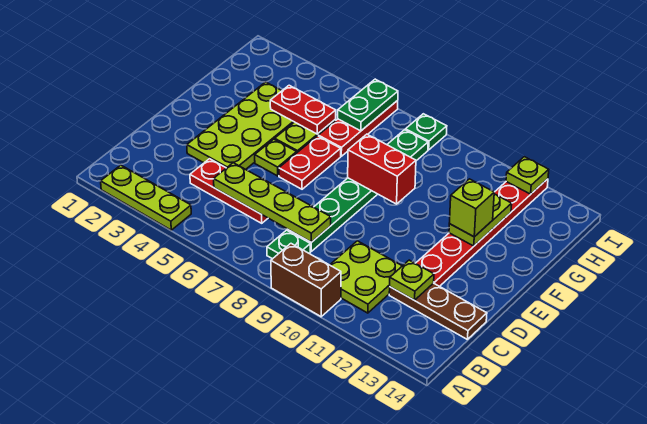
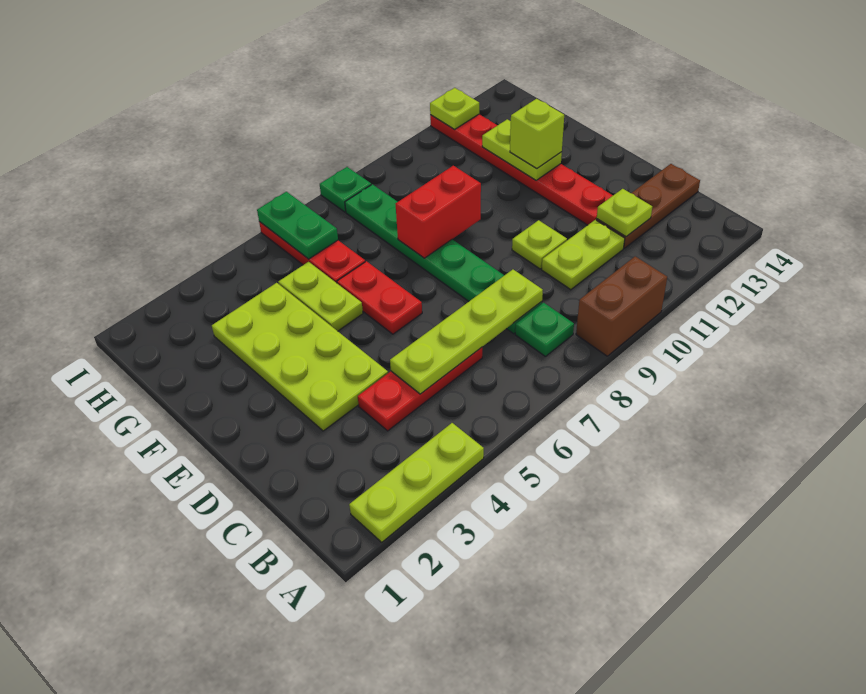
lime 2x2 plate [330,241,402,313] -> lime 1x2 plate [542,220,625,290]
lime 1x1 plate [255,139,297,176] -> lime 1x1 plate moved to [512,220,567,269]
red 1x2 plate [270,85,336,134] -> none

